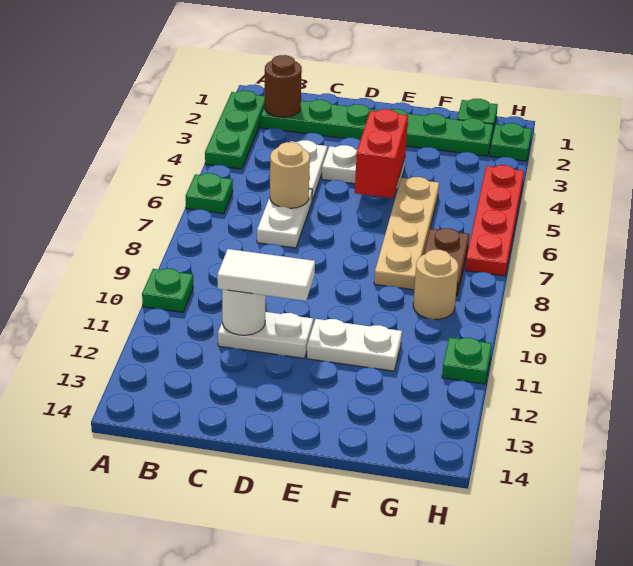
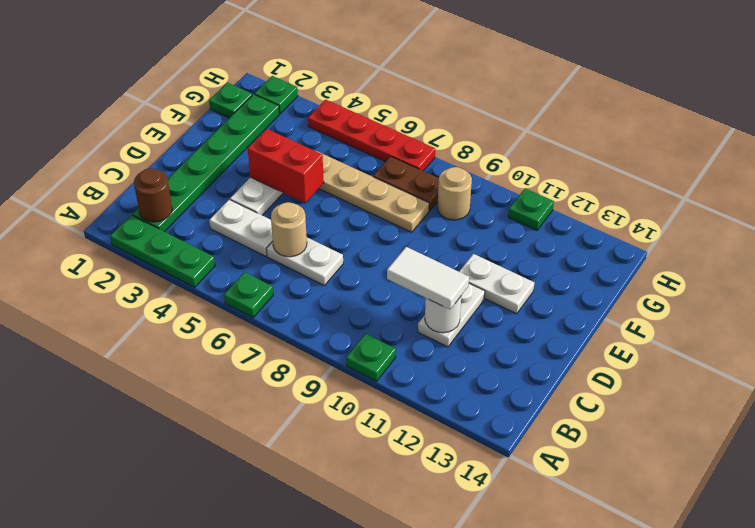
white 1x2 tile [217,249,315,301] -> white 1x2 tile turned to [387,247,469,309]
white 1x2 plate [307,319,402,371] -> white 1x2 plate turned to [459,254,534,314]

